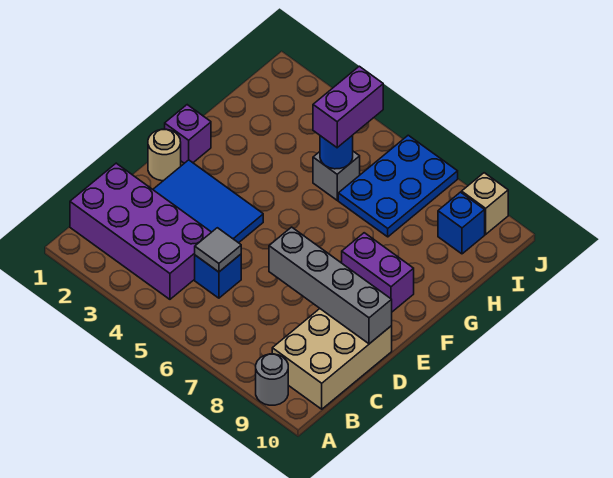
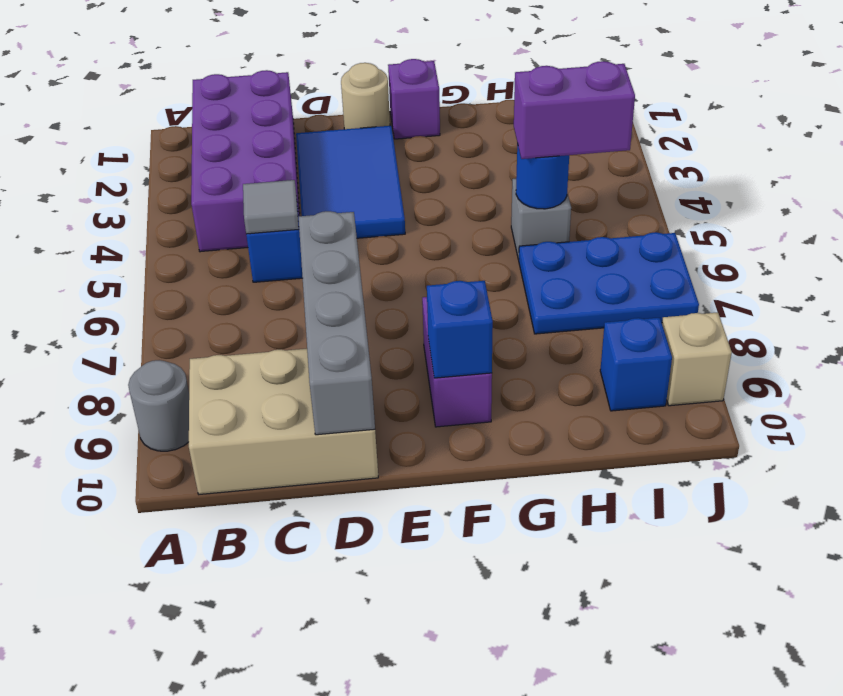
none -> blue 1x1 brick [427,281,493,378]

